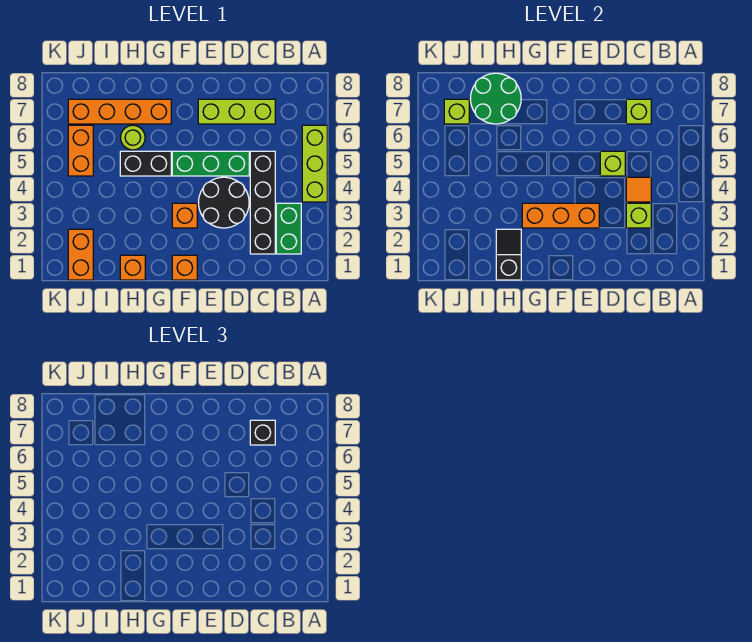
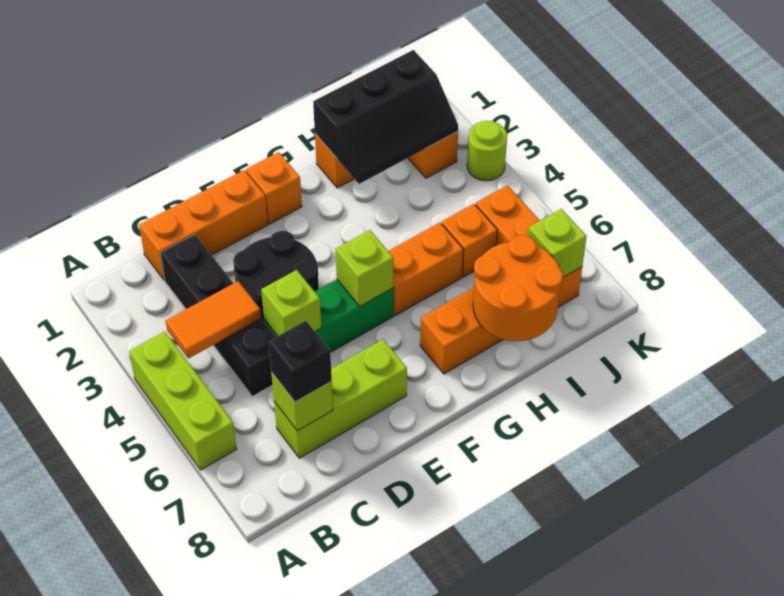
green 1x2 brick [276,203,301,254] -> none
lime 1x1 brick [626,203,651,228] -> lime 1x1 brick moved to [335,230,393,306]
orange 1x1 tile [626,177,651,202] -> orange 1x2 tile [165,281,261,358]
orange 1x3 brick [522,203,599,228] -> orange 1x3 brick moved to [139,170,268,280]
orange 1x1 brick [172,203,197,228] -> orange 1x1 brick moved to [442,204,497,277]
black 1x2 brick [120,151,171,176] -> orange 1x2 brick [388,223,463,316]
black 1x2 slope [496,229,521,280] -> black 2x3 slope [313,50,458,184]
lime 1x1 round brick [121,125,145,150] -> lime 1x1 round brick moved to [467,121,507,181]
green 2x2 round brick [470,73,521,124] -> orange 2x2 round brick [473,235,563,341]

